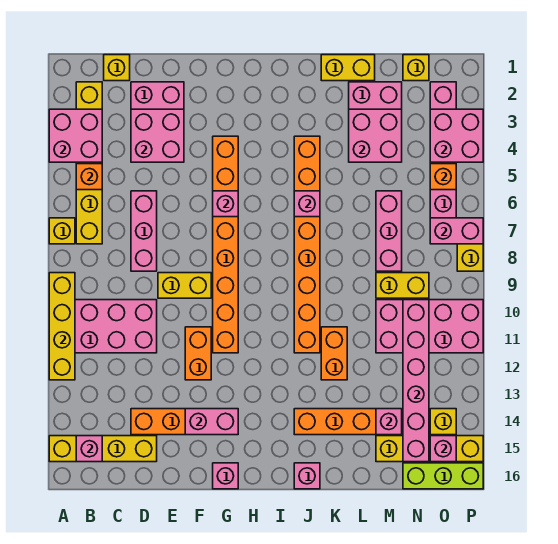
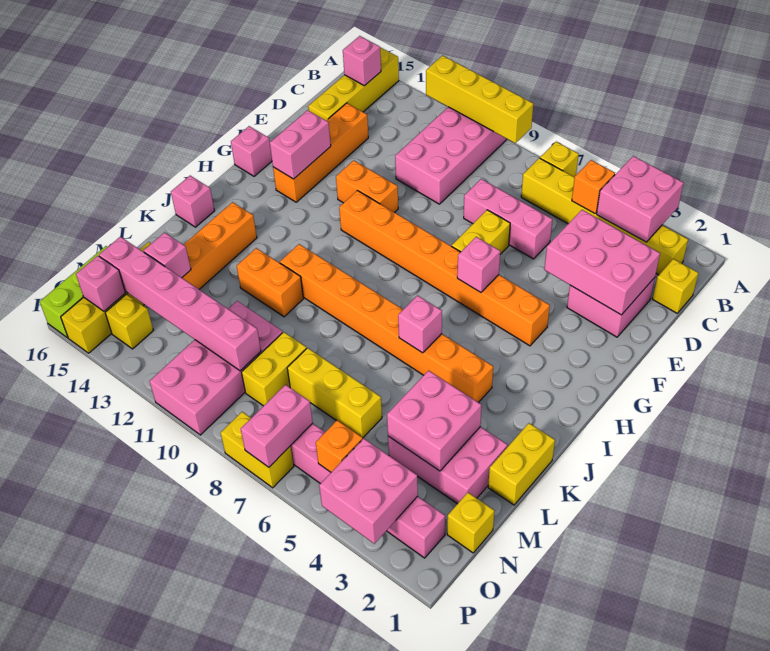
pink 2x2 brick [131,109,184,162] -> pink 2x3 brick [544,210,660,315]
yellow 1x2 brick [158,273,211,298] -> yellow 1x2 brick moved to [452,210,510,254]
pink 1x3 brick [376,191,402,271] -> yellow 1x3 brick [287,348,382,438]

